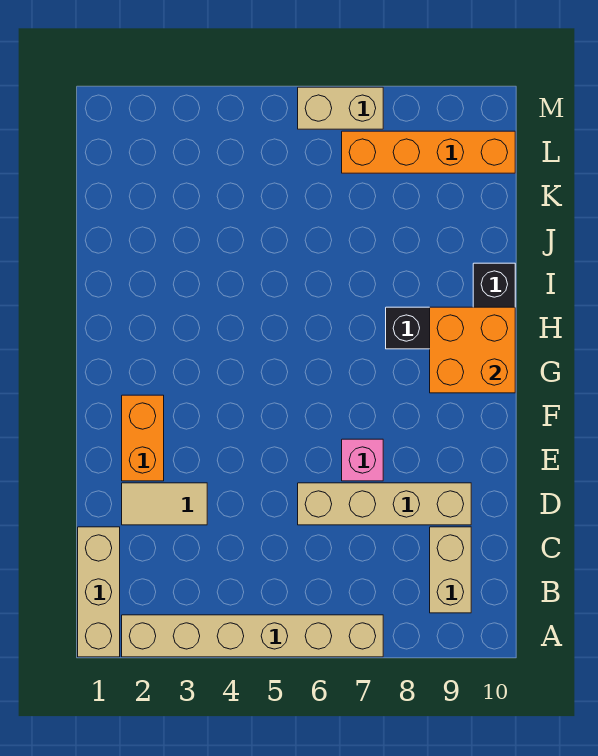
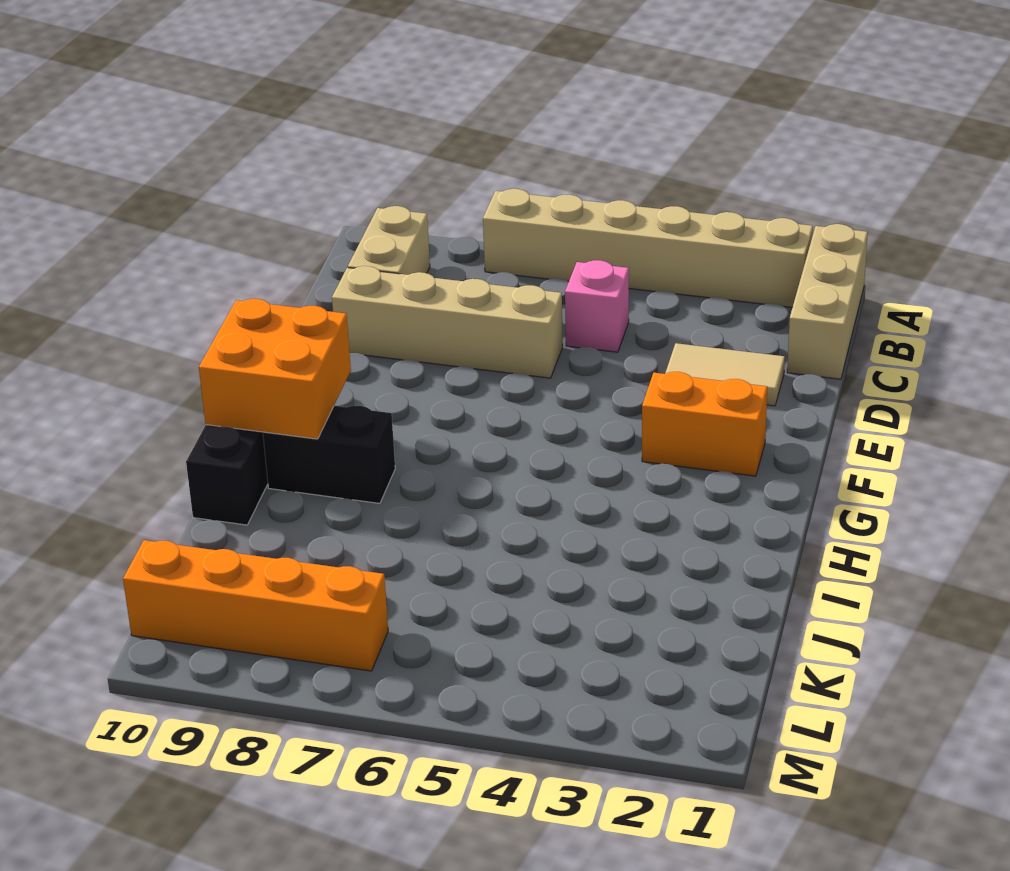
orange 1x2 brick [122,395,164,481] -> orange 1x2 brick turned to [642,372,767,476]
pink 1x1 brick [342,439,383,481] -> pink 1x1 brick moved to [565,260,629,352]
tan 1x2 brick [298,87,383,129] -> none

